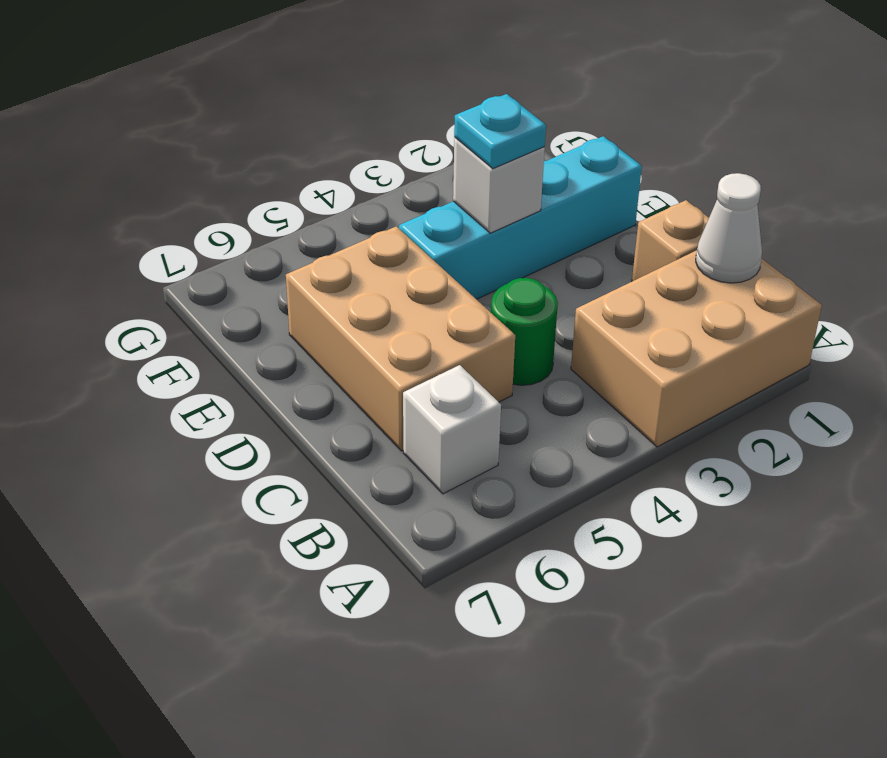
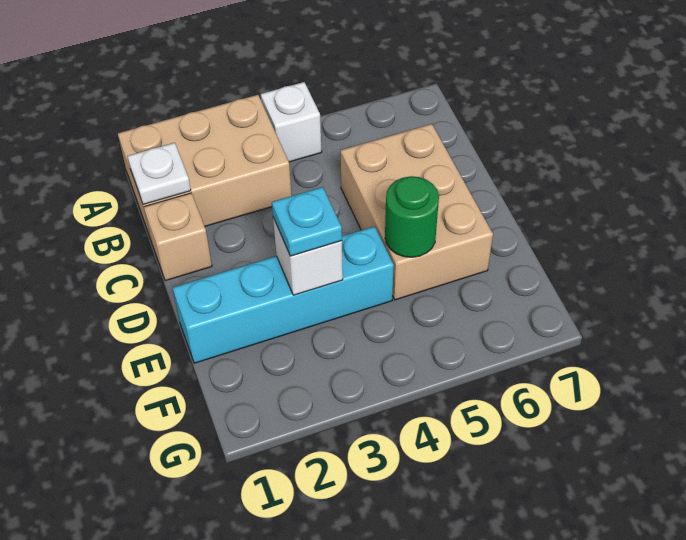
white 1x1 cone [696,173,762,283] -> white 1x1 plate [127,143,191,204]
white 1x1 brick [403,365,501,494] -> white 1x1 brick moved to [261,82,322,162]
green 1x1 round brick [491,278,558,385] -> green 1x1 round brick moved to [385,176,439,257]

